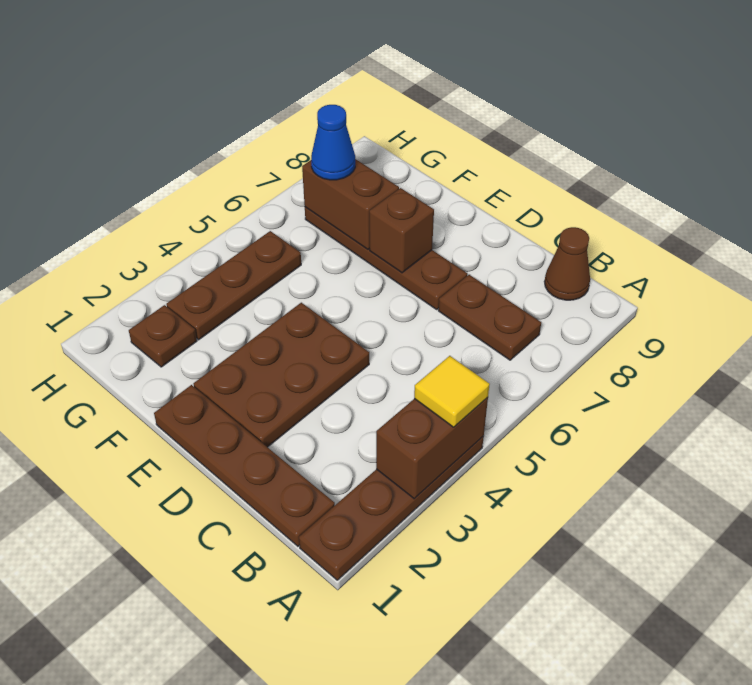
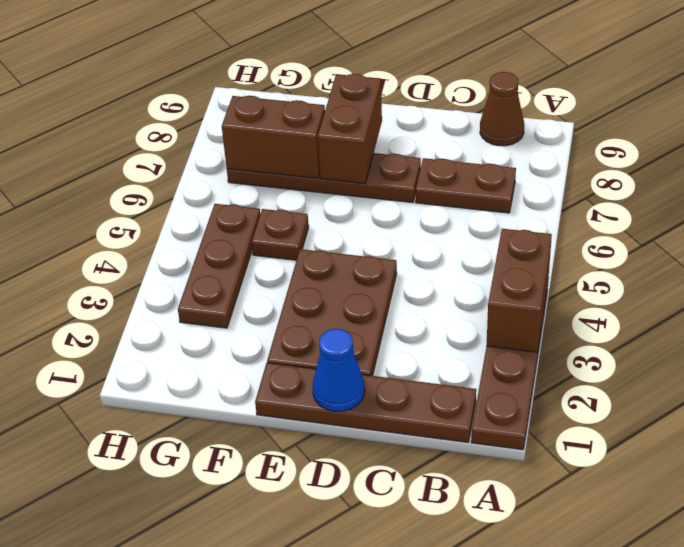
yellow 1x1 tile [414,356,490,427] -> none
brown 1x1 brick [369,188,434,273] -> brown 1x2 brick [318,74,382,183]
brown 1x1 plate [129,305,197,367] -> brown 1x1 plate moved to [252,209,309,260]
blue 1x1 cone [311,105,355,180] -> blue 1x1 cone moved to [313,329,365,411]

